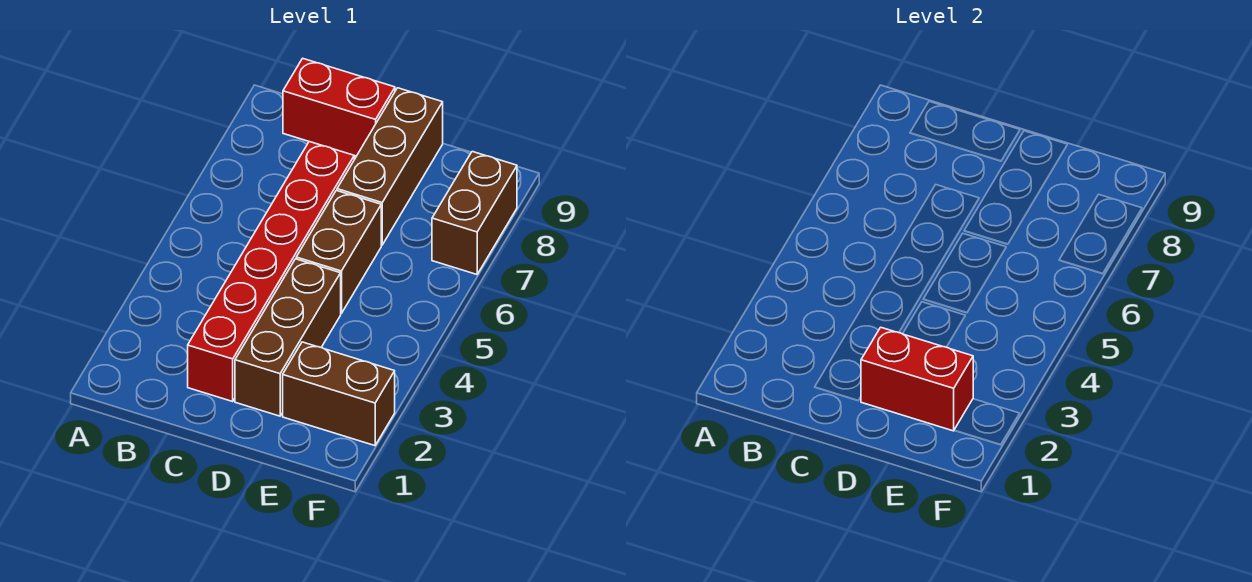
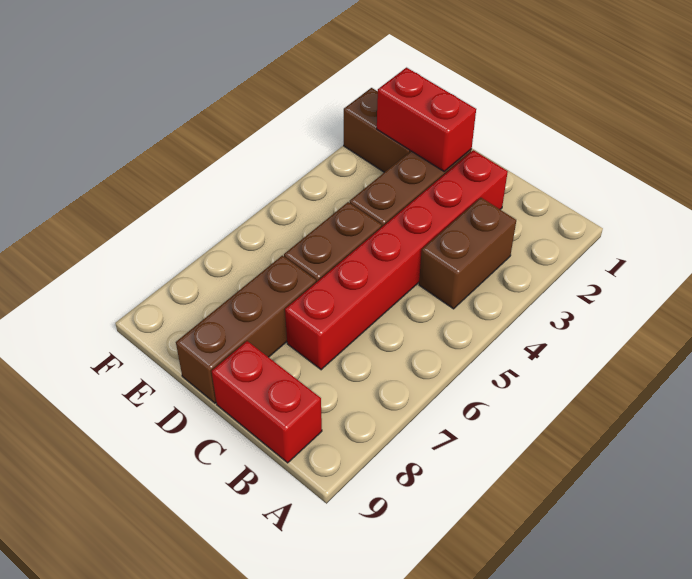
brown 1x2 brick [432,152,517,274] -> brown 1x2 brick moved to [419,198,516,309]

